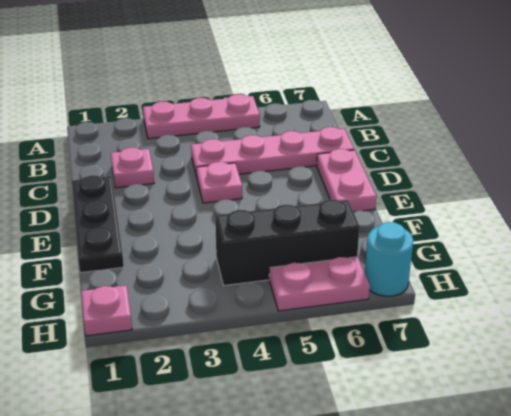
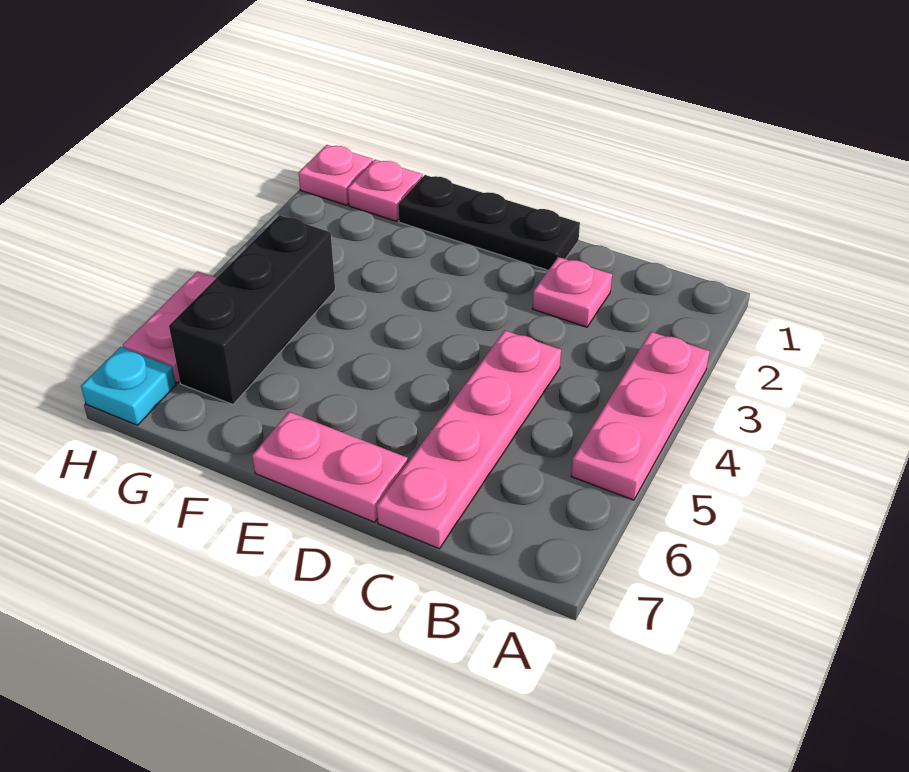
pink 1x1 plate [197,162,242,203] -> pink 1x1 plate moved to [348,160,422,221]
cyan 1x1 round brick [365,222,413,296] -> cyan 1x1 plate [81,347,176,425]

